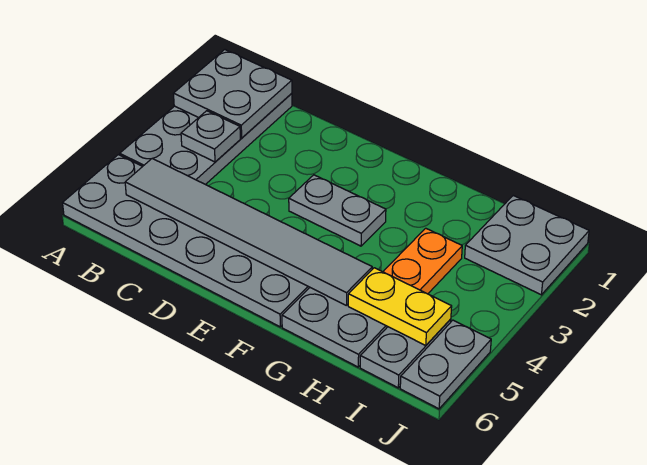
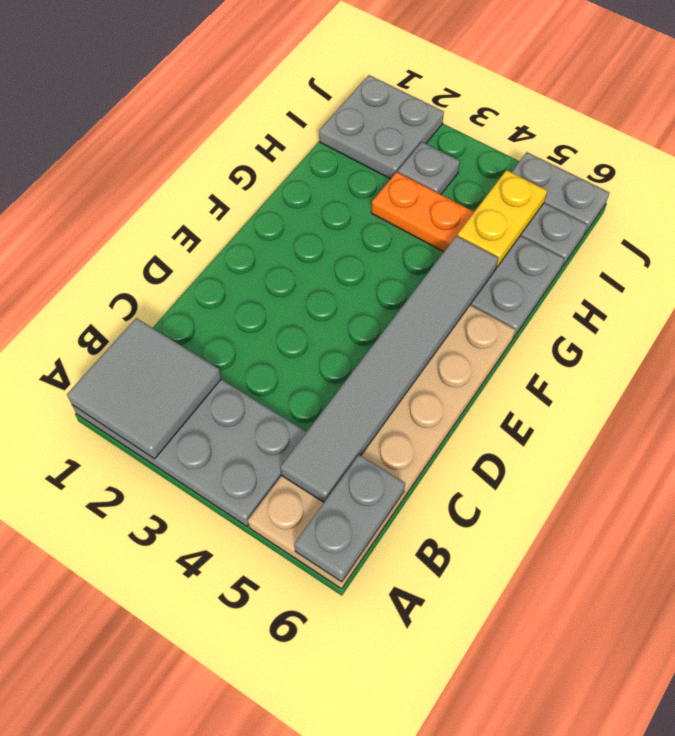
grey 2x2 plate [173,50,292,138] -> grey 2x2 tile [67,318,221,459]
grey 2x6 plate [63,155,310,327] -> tan 2x6 plate [248,305,515,589]
grey 1x1 plate [181,111,240,162] -> grey 1x1 plate moved to [398,142,460,194]
grey 1x2 plate [289,175,386,246] -> grey 1x2 plate moved to [294,455,405,582]

